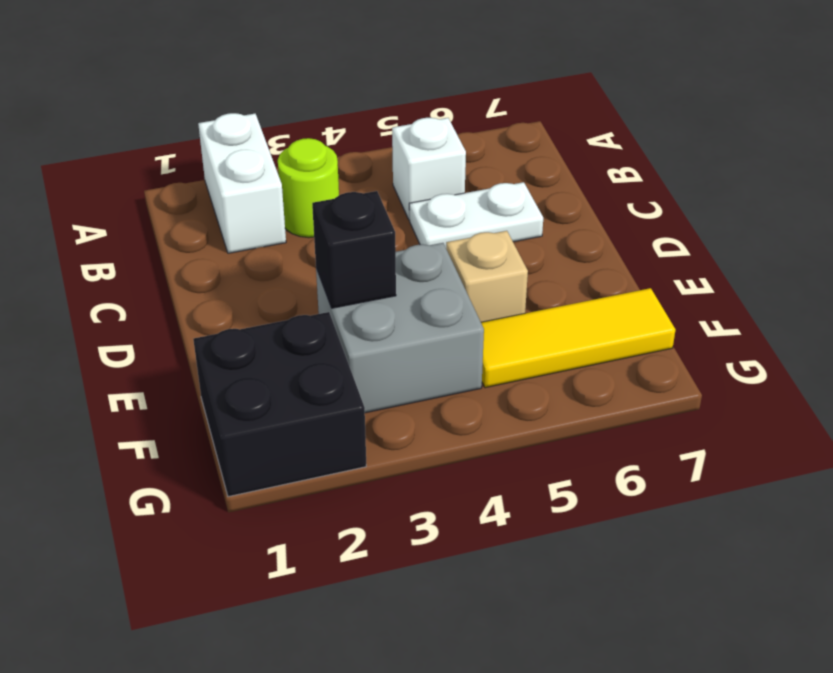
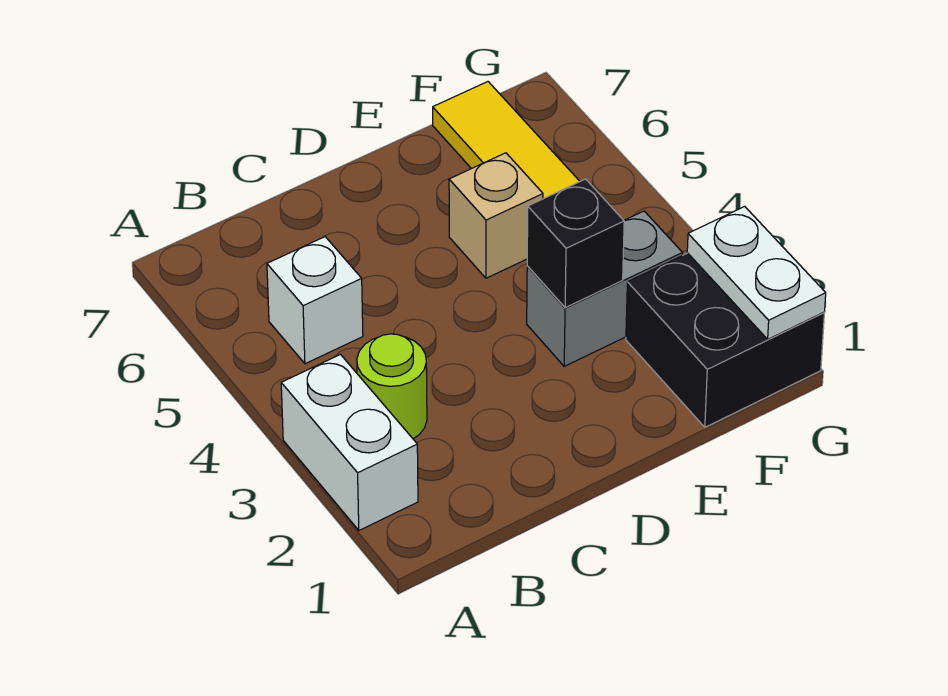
white 1x2 brick [198,113,286,253] -> white 1x2 brick turned to [281,355,418,530]
white 1x2 plate [409,182,543,247] -> white 1x2 plate moved to [687,206,826,339]
grey 2x2 brick [316,243,484,413] -> grey 1x2 brick [527,211,682,366]

